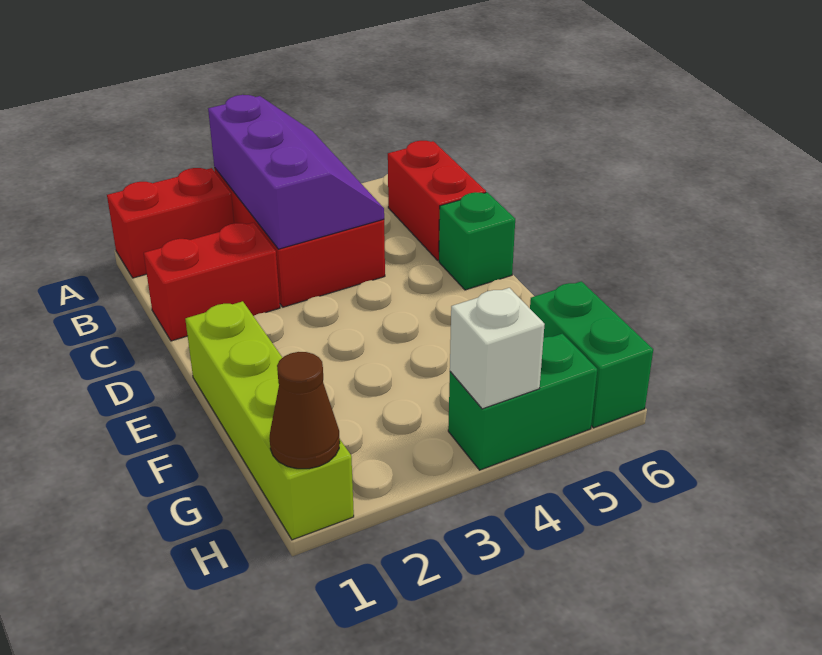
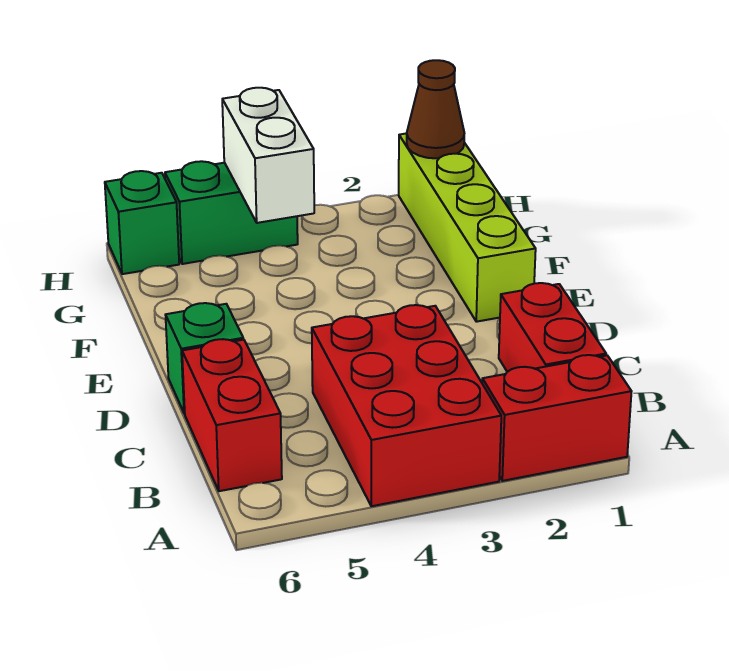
purple 2x3 slope [208,95,384,249] -> none
red 1x2 brick [144,223,280,341] -> red 1x2 brick turned to [499,283,606,372]
green 1x2 brick [530,281,653,428] -> green 1x1 brick [105,171,179,274]
white 1x1 brick [450,288,545,409] -> white 1x2 brick [222,88,314,223]

